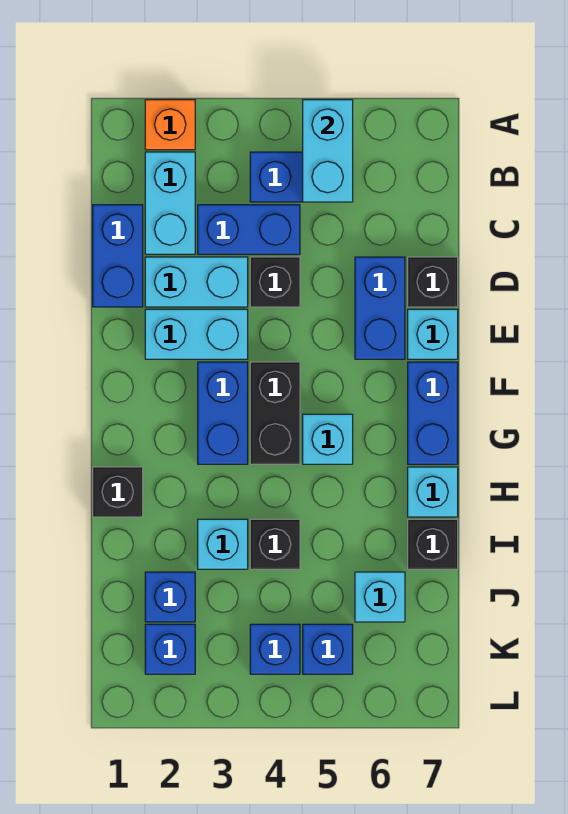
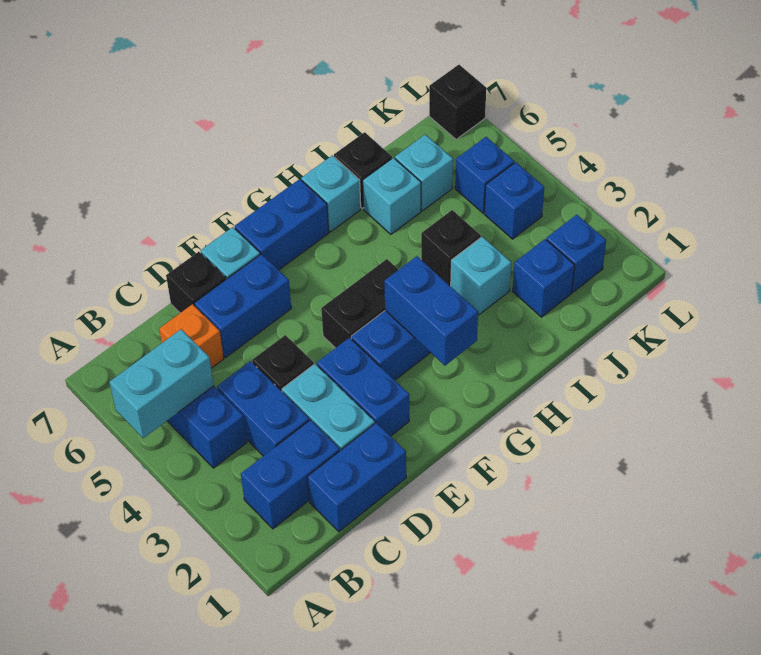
orange 1x1 brick [145,100,195,150] -> orange 1x1 brick moved to [159,304,224,368]
cyan 1x2 brick [145,152,195,254] -> blue 1x2 brick [241,420,340,529]
cyan 1x2 brick [145,309,248,359] -> blue 1x2 brick [317,337,409,436]
none -> blue 1x2 brick [384,256,478,366]
cyan 1x1 brick [303,414,353,464] -> cyan 1x1 brick moved to [363,158,421,234]
black 1x1 brick [93,467,143,517] -> black 1x1 brick moved to [429,65,486,139]

